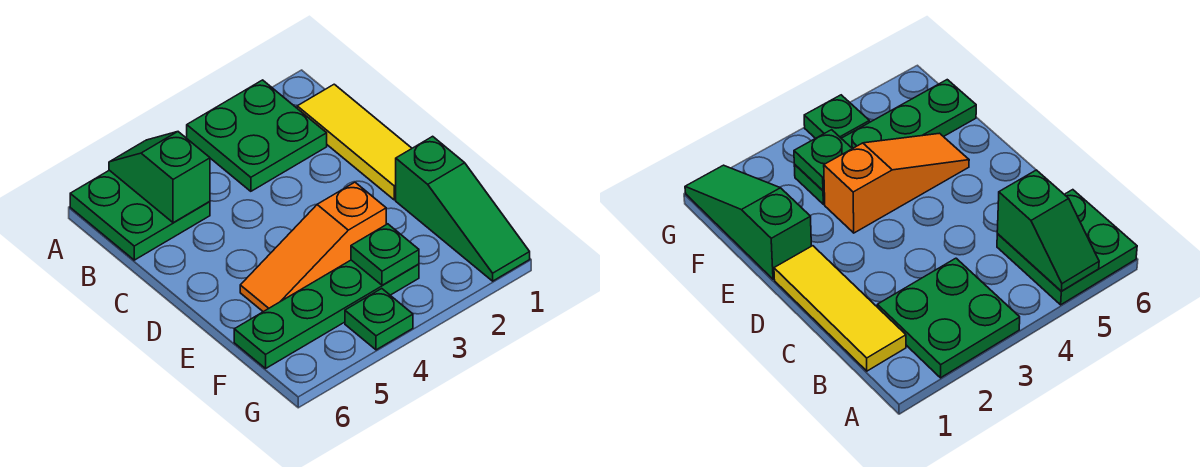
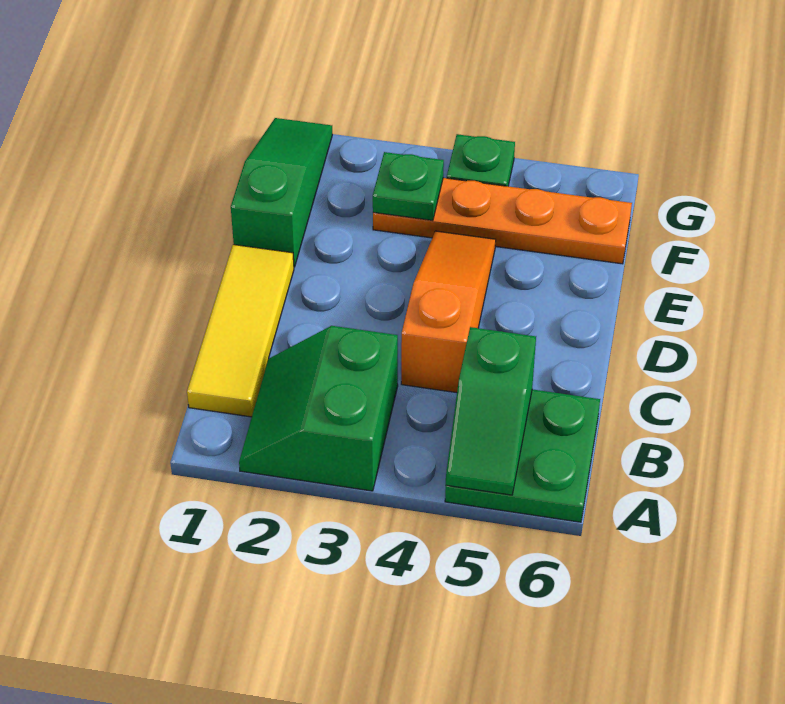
green 2x2 plate [187,80,327,191] -> green 2x2 slope [239,326,398,491]
orange 1x3 slope [240,182,386,312] -> orange 1x3 slope turned to [401,231,496,393]
green 1x4 plate [234,260,419,368] -> orange 1x4 plate [373,178,632,264]

